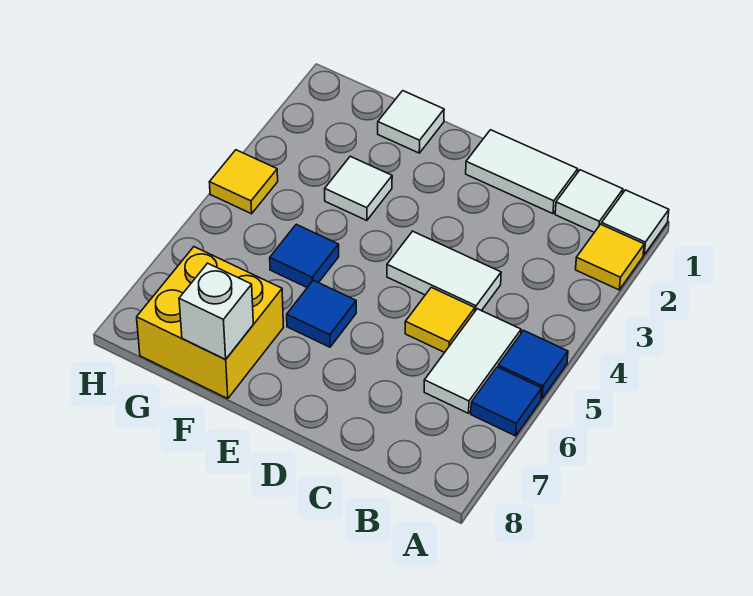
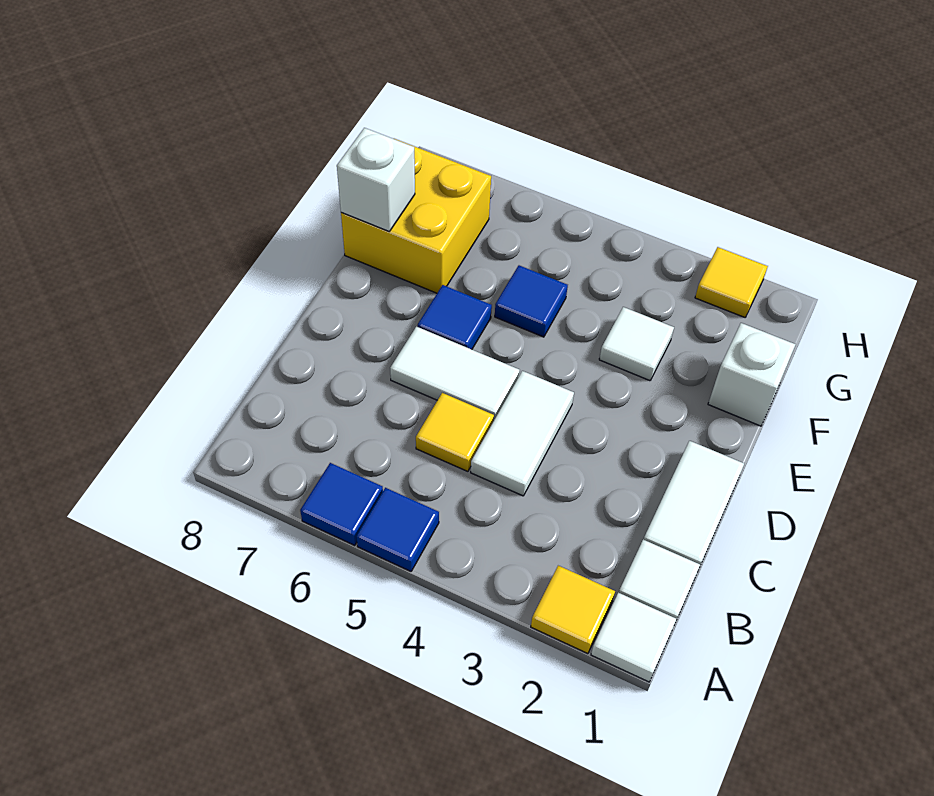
white 1x2 tile [424,309,521,413] -> white 1x2 tile moved to [390,327,520,420]
white 1x1 tile [378,91,444,153] -> white 1x1 brick [708,323,796,426]
yellow 1x1 tile [209,150,278,214] -> yellow 1x1 tile moved to [695,247,768,317]

